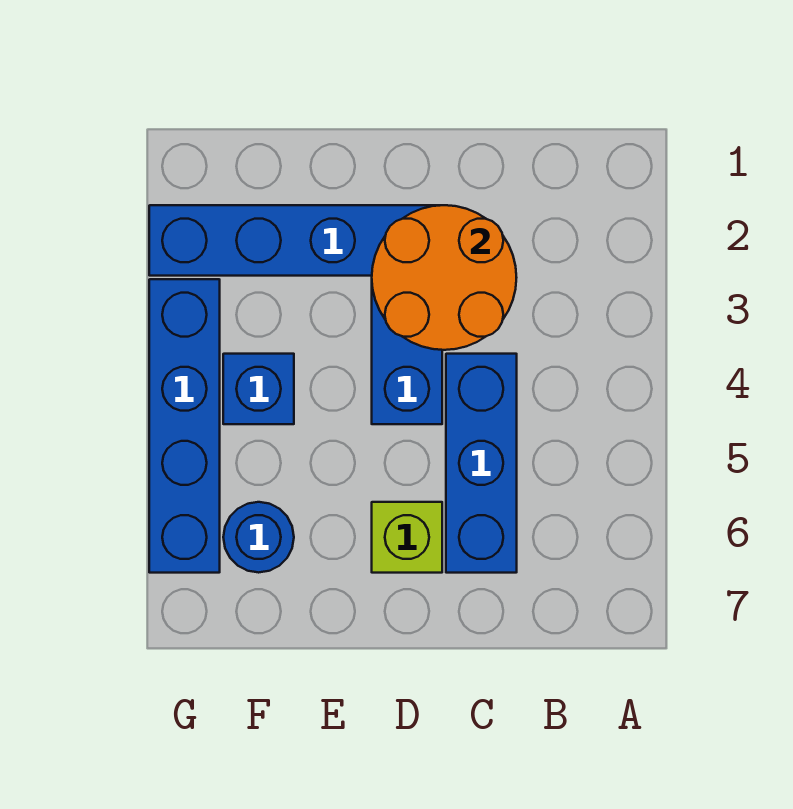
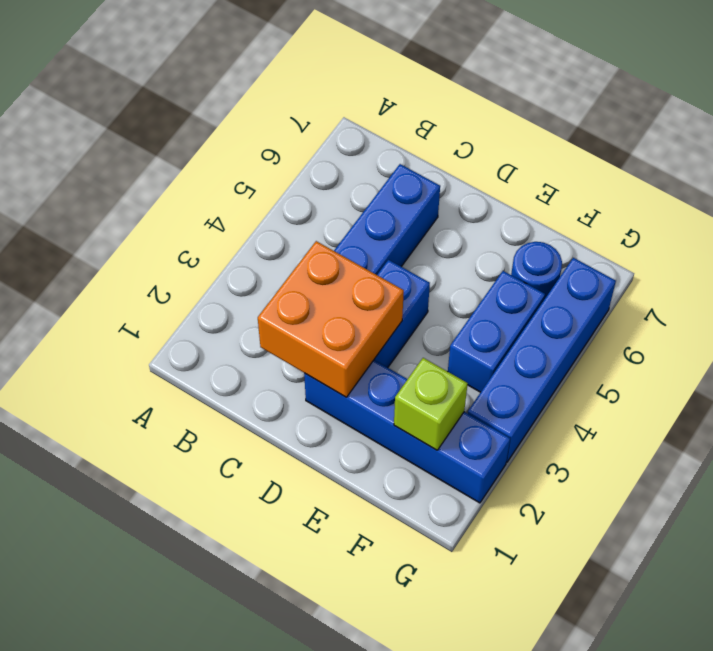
orange 2x2 round brick [372,205,517,350] -> orange 2x2 brick [258,241,404,397]
lime 1x1 brick [372,502,442,573] -> lime 1x1 brick moved to [394,358,468,450]
blue 1x1 brick [223,354,294,424] -> blue 1x2 brick [448,271,545,392]

